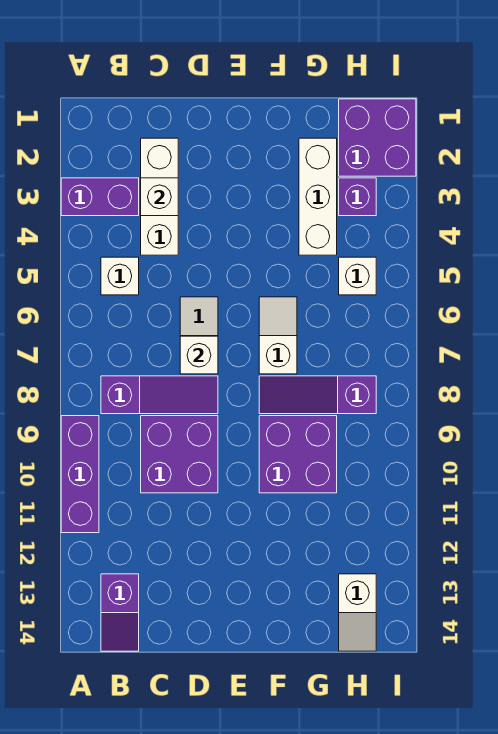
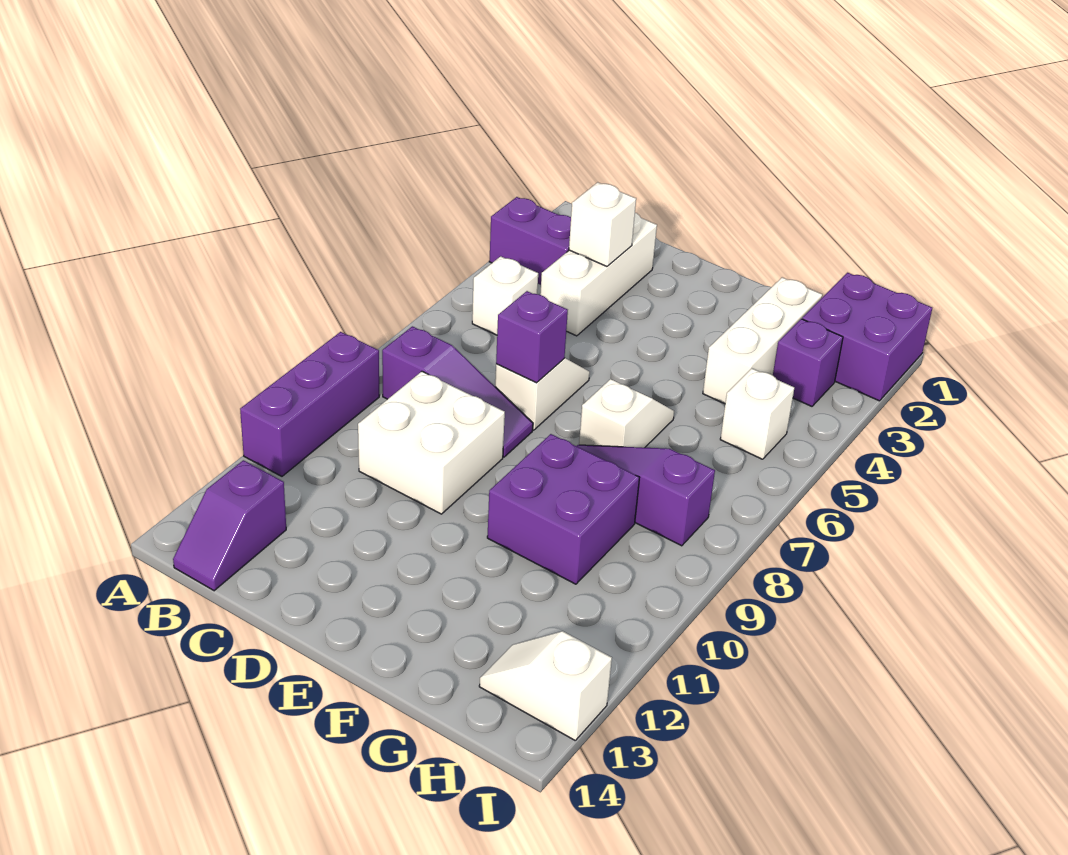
purple 2x2 brick [141,416,218,493] -> white 2x2 brick [358,371,505,514]
white 1x1 brick [180,336,218,374] -> purple 1x1 brick [496,291,568,383]
white 1x2 slope [339,574,376,651] -> white 1x2 slope turned to [479,631,612,740]

